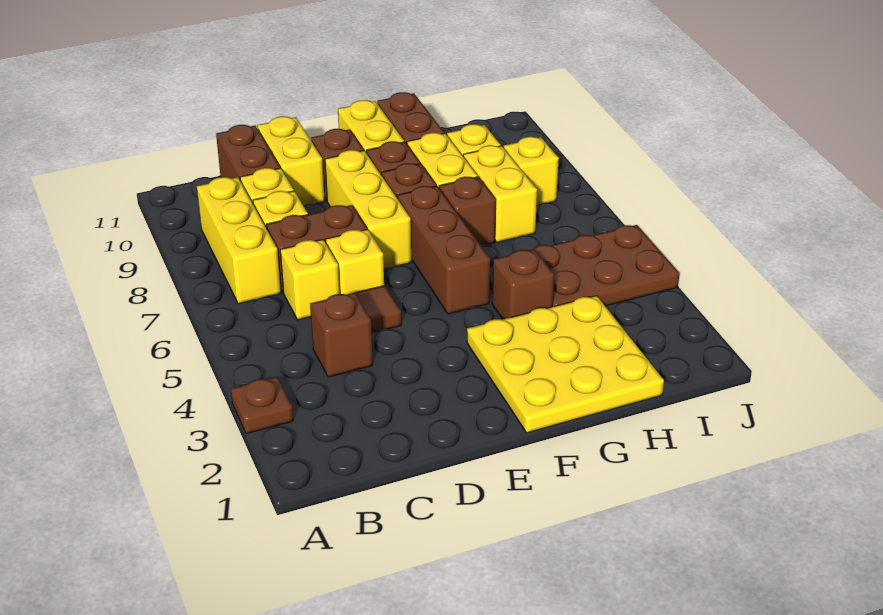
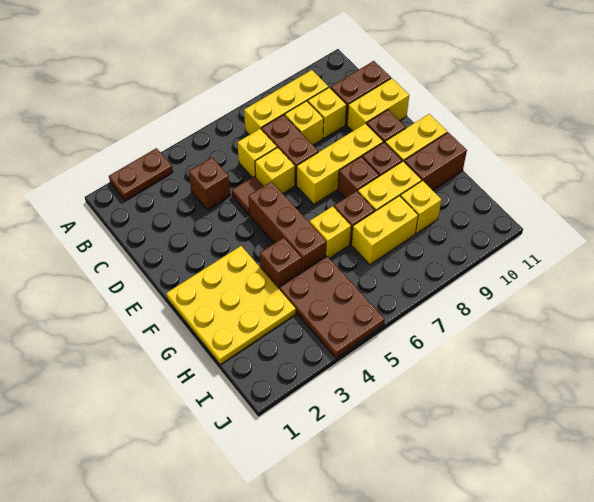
brown 1x1 plate [231,377,293,434] -> brown 1x2 plate [109,148,173,201]
brown 1x3 brick [397,186,490,314] -> brown 1x3 brick turned to [248,182,327,272]
yellow 1x1 brick [503,137,559,206] -> yellow 1x1 brick moved to [310,206,351,258]

